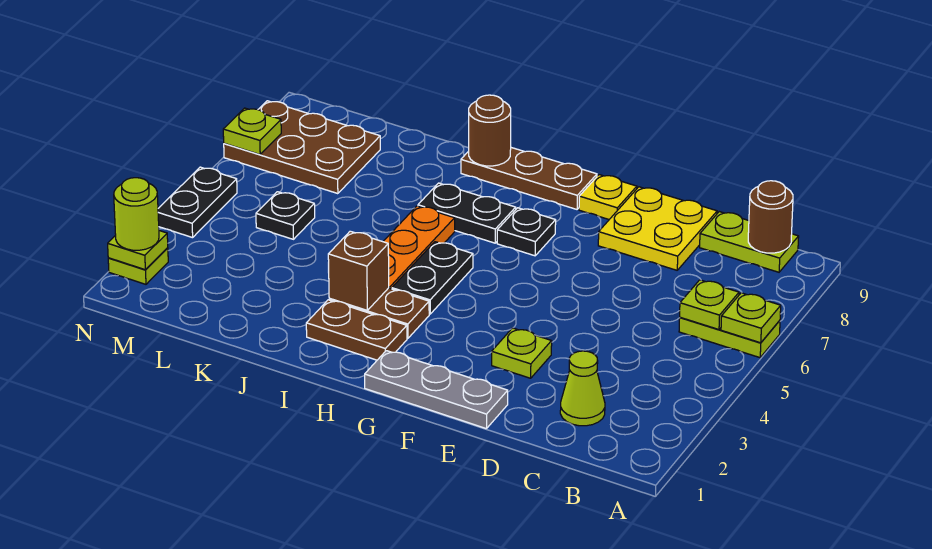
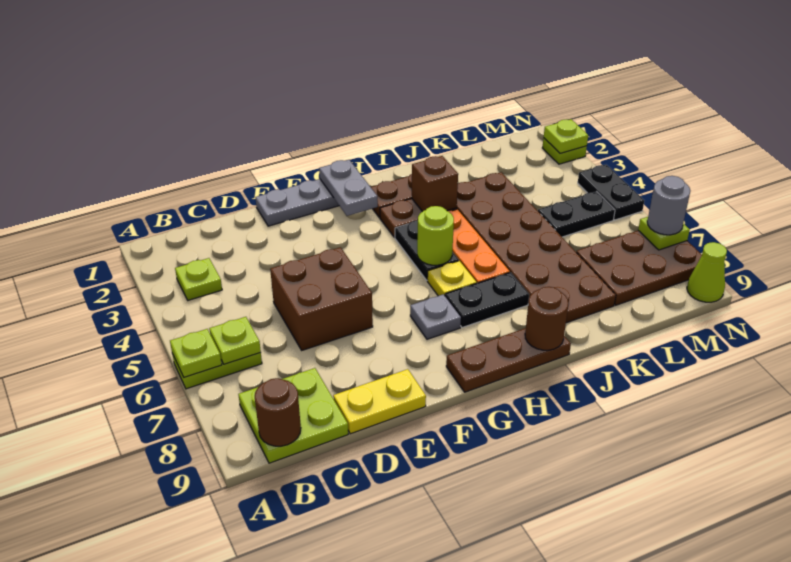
lime 1x2 plate [700,212,799,272] -> lime 2x2 plate [238,368,348,463]
lime 1x1 cone [560,351,605,426] -> lime 1x1 cone moved to [687,242,727,302]
none -> brown 2x2 brick [270,247,373,350]
yellow 2x2 plate [598,187,717,270] -> yellow 1x2 plate [333,369,426,434]
lime 1x1 plate [492,328,552,378] -> lime 1x1 plate moved to [175,258,222,300]
yellow 1x1 plate [579,175,637,219] -> yellow 1x1 plate moved to [427,261,477,296]
none -> grey 1x2 plate [319,160,378,216]
black 1x1 plate [497,208,556,256] -> grey 1x1 plate [410,294,461,339]
none -> brown 2x6 plate [457,172,616,323]
black 1x1 plate [256,192,315,239] -> black 1x2 plate [538,192,615,237]
lime 1x1 round brick [114,178,159,250] -> lime 1x1 round brick moved to [417,206,454,265]
none -> grey 1x1 round brick [647,176,690,235]

